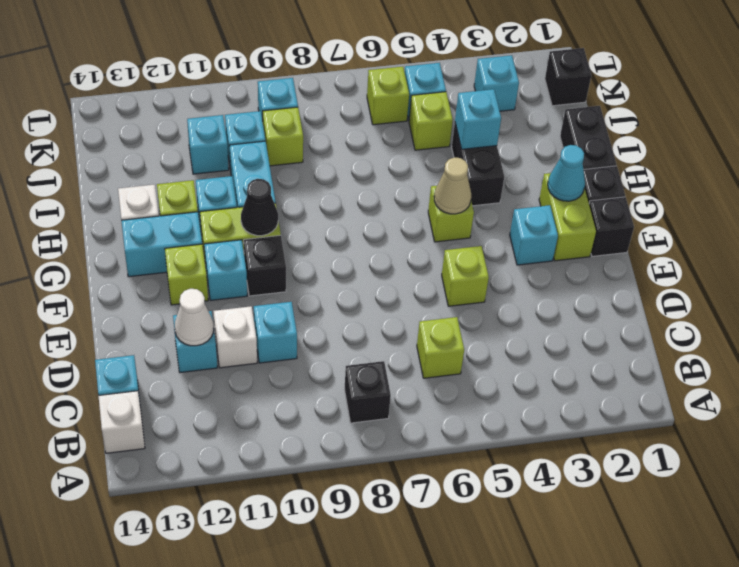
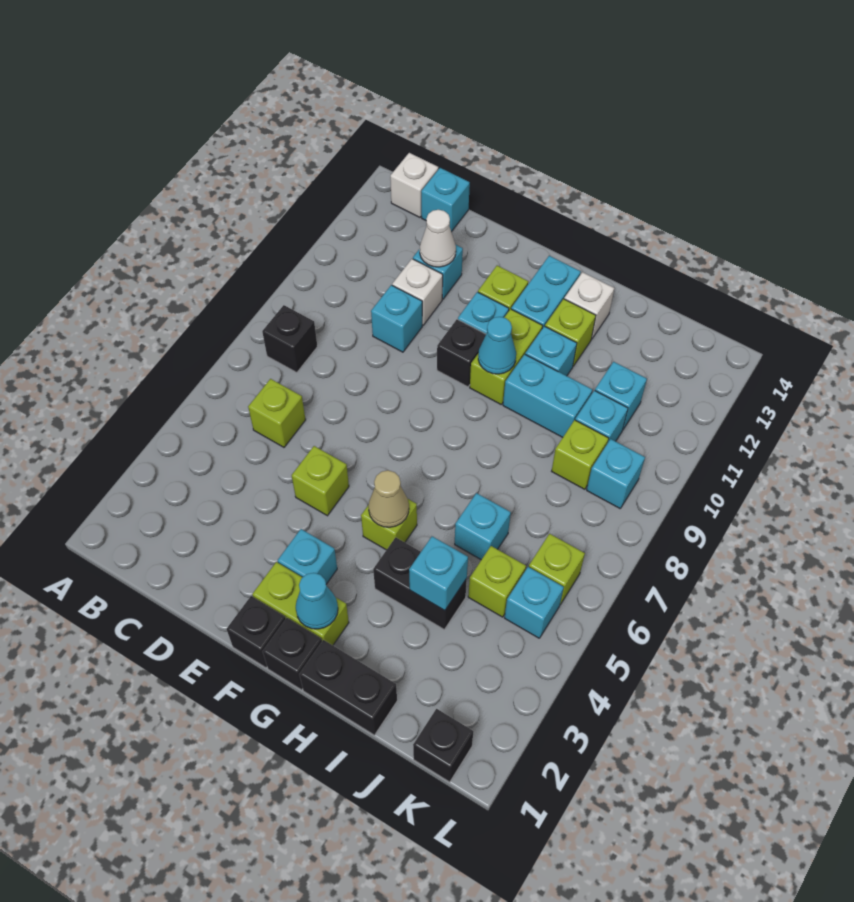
black 1x1 cone [241,179,278,236] -> cyan 1x1 cone [478,317,516,374]
cyan 1x1 brick [474,55,519,111] -> cyan 1x1 brick moved to [455,493,511,560]

